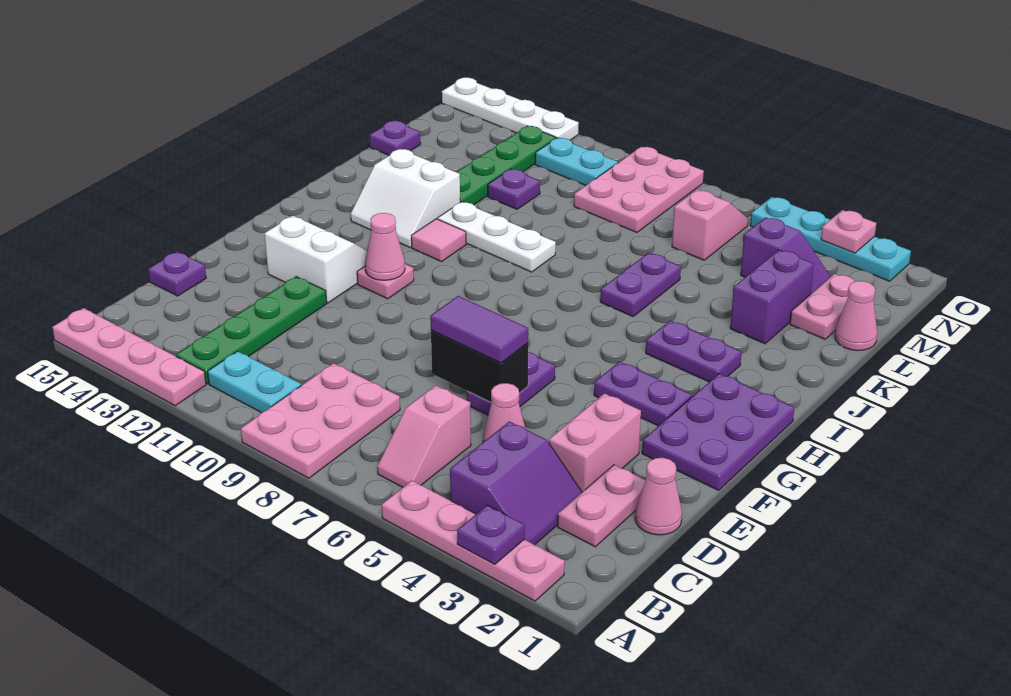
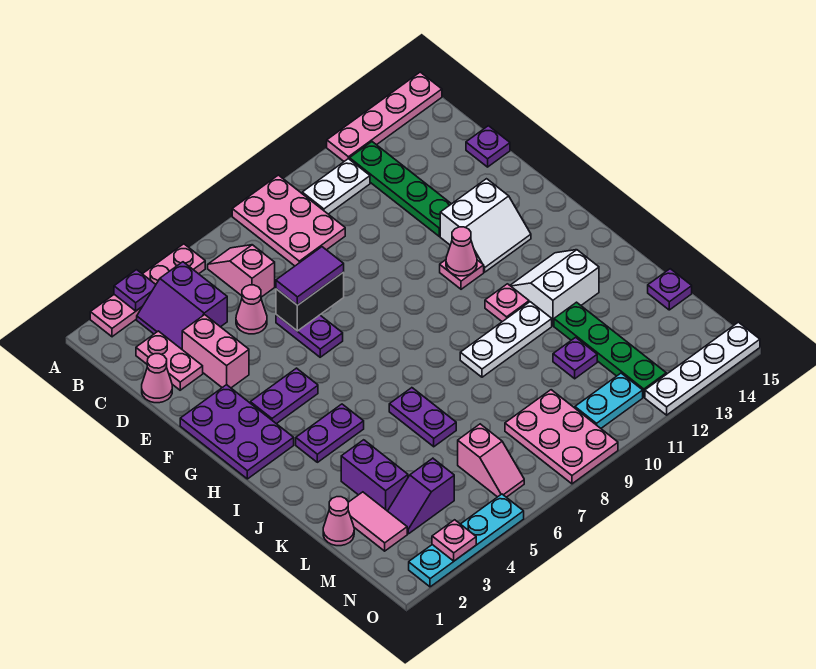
cyan 1x2 plate [208,351,301,413] -> white 1x2 plate [302,159,370,214]
pink 1x1 tile [411,219,466,262] -> pink 1x1 plate [485,284,529,322]
pink 1x2 plate [790,274,855,339] -> pink 1x2 tile [348,492,407,551]

